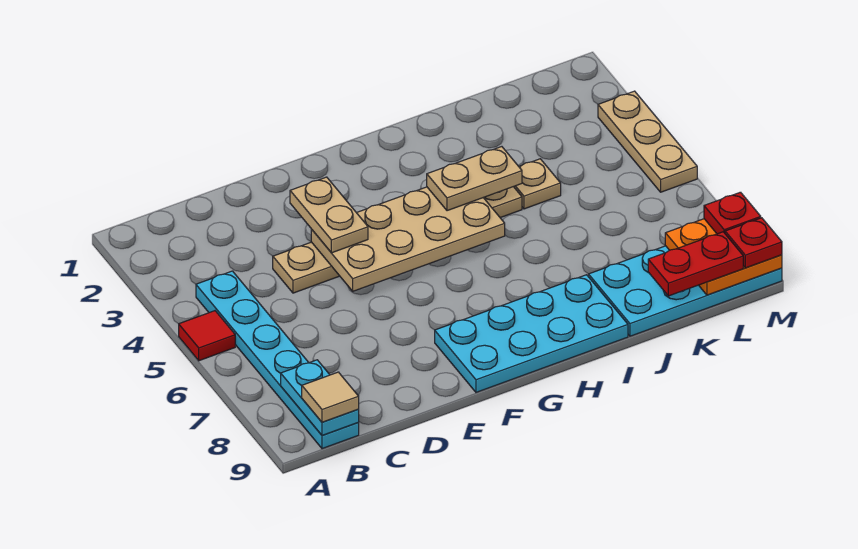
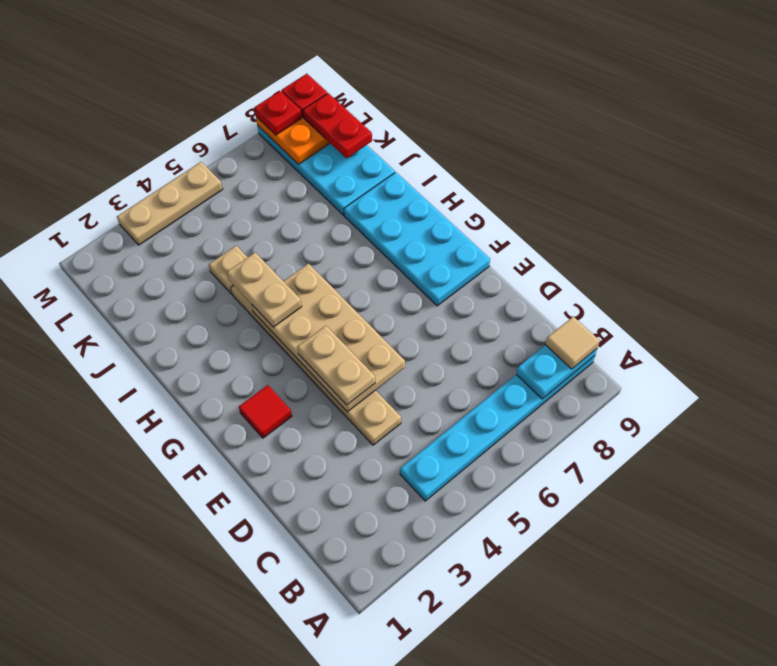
red 1x1 tile [179,311,235,361] -> red 1x1 tile moved to [239,385,292,438]
tan 1x2 plate [290,177,368,253] -> tan 1x2 plate turned to [297,326,375,405]

